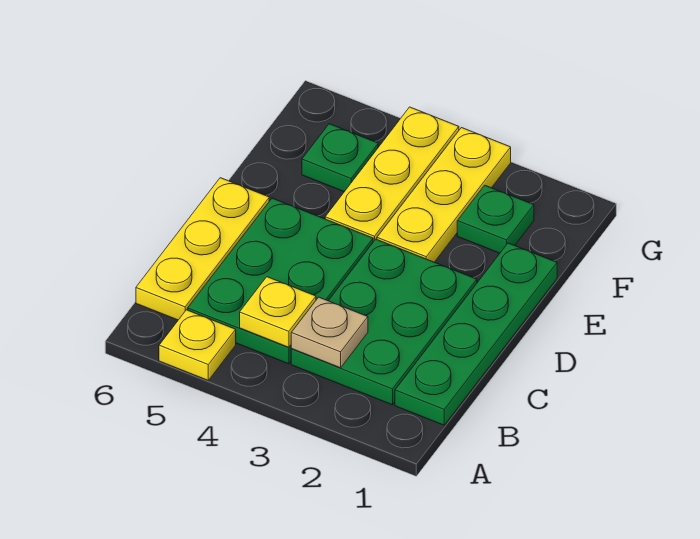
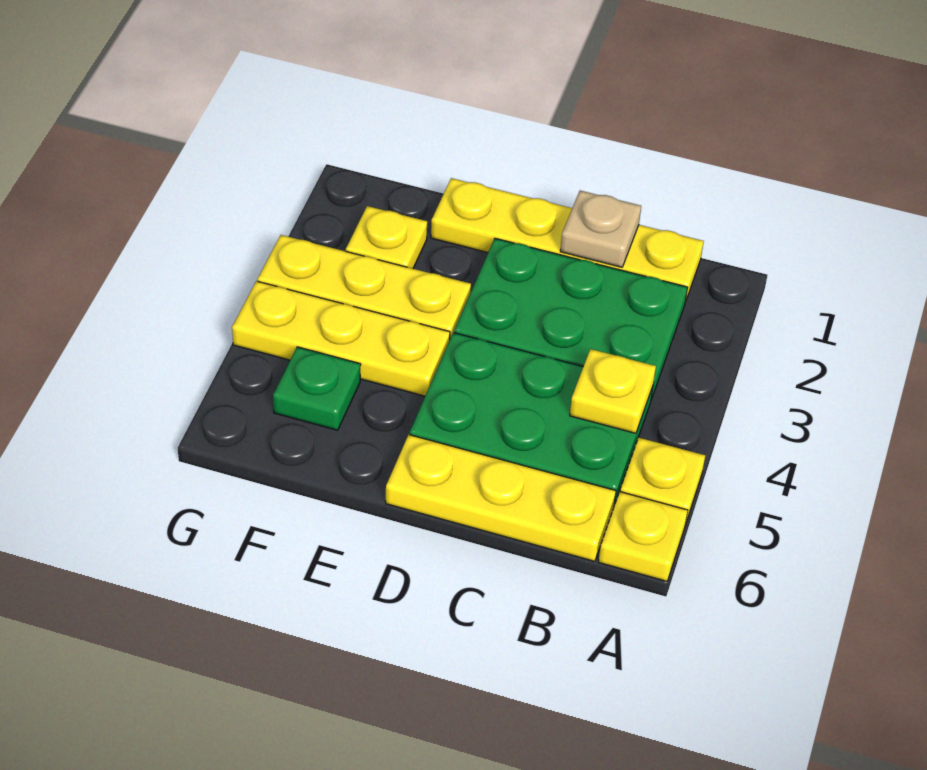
none -> yellow 1x1 plate [598,492,688,581]
green 1x4 plate [395,243,557,425] -> yellow 1x4 plate [431,178,704,302]
tan 1x1 plate [291,297,368,368] -> tan 1x1 plate moved to [560,191,641,267]
green 1x1 plate [457,185,534,253] -> yellow 1x1 plate [346,206,427,269]

